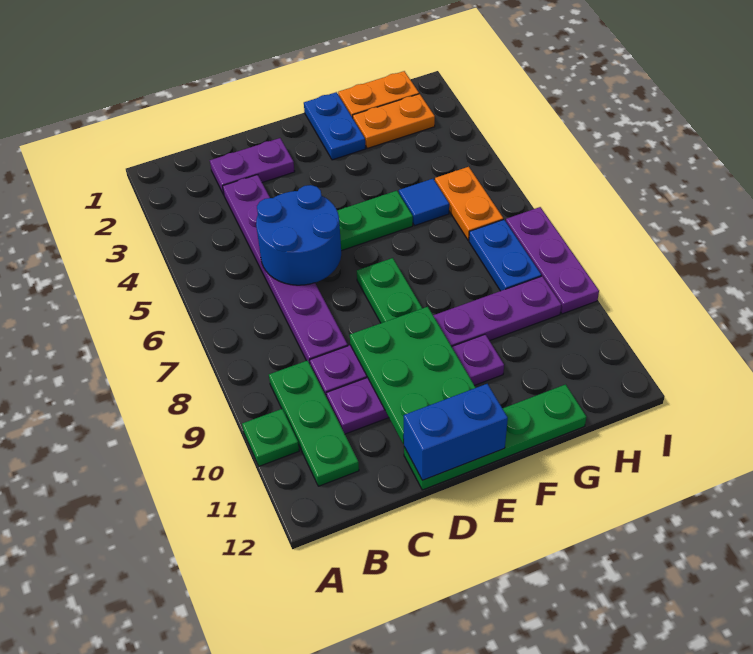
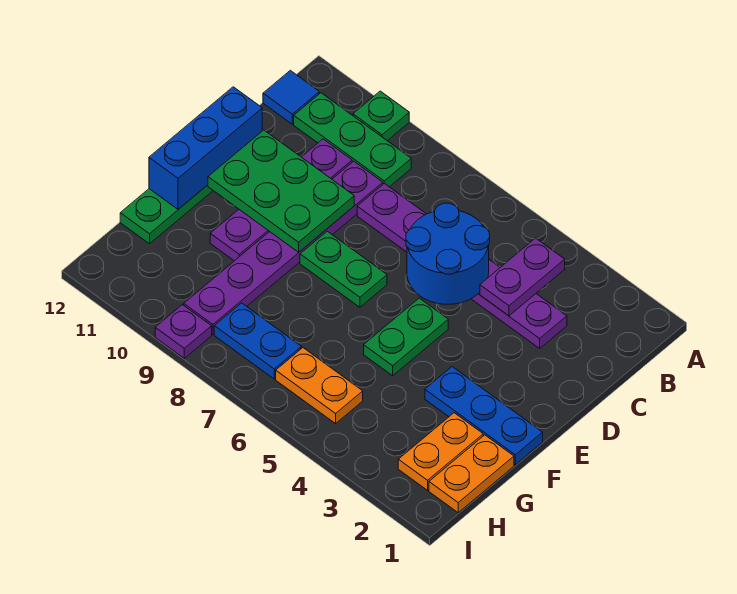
purple 1x2 plate [210,138,295,195] -> purple 1x2 plate moved to [480,238,565,316]
blue 1x2 brick [404,384,508,480] -> blue 1x3 brick [149,87,262,209]
blue 1x2 plate [304,92,366,160] -> blue 1x3 plate [425,367,543,465]
blue 1x1 tile [399,179,449,226] -> blue 1x1 tile moved to [263,70,319,124]
purple 1x3 plate [506,207,599,314] -> purple 1x1 plate [155,305,212,358]

